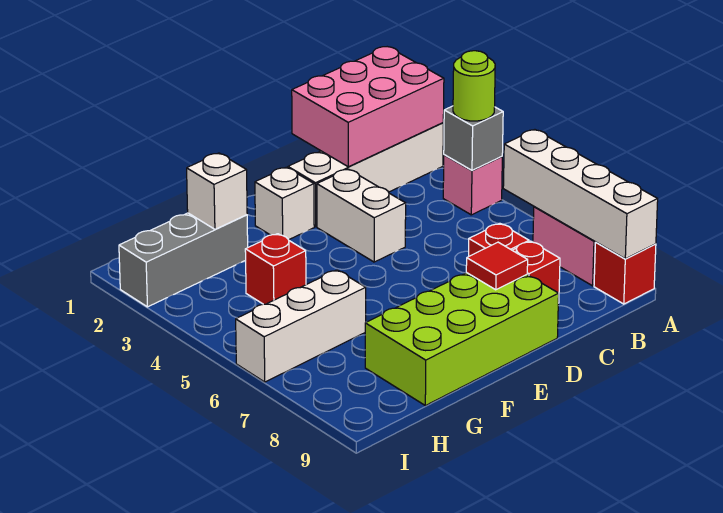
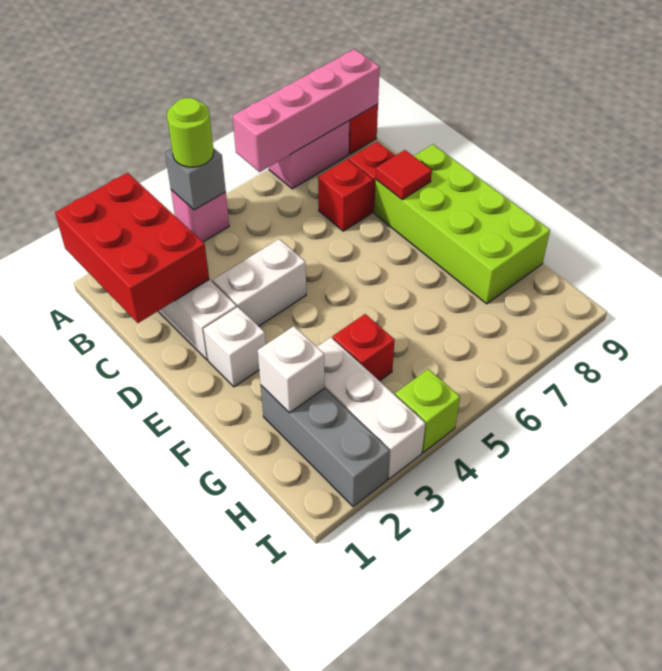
pink 2x3 brick [292,47,444,167] -> red 2x3 brick [55,173,209,323]
white 1x4 brick [503,130,658,259] -> pink 1x4 brick [233,49,380,172]
white 1x3 brick [236,270,366,382] -> white 1x3 brick moved to [317,337,426,479]
none -> lime 1x1 brick [395,369,460,452]

